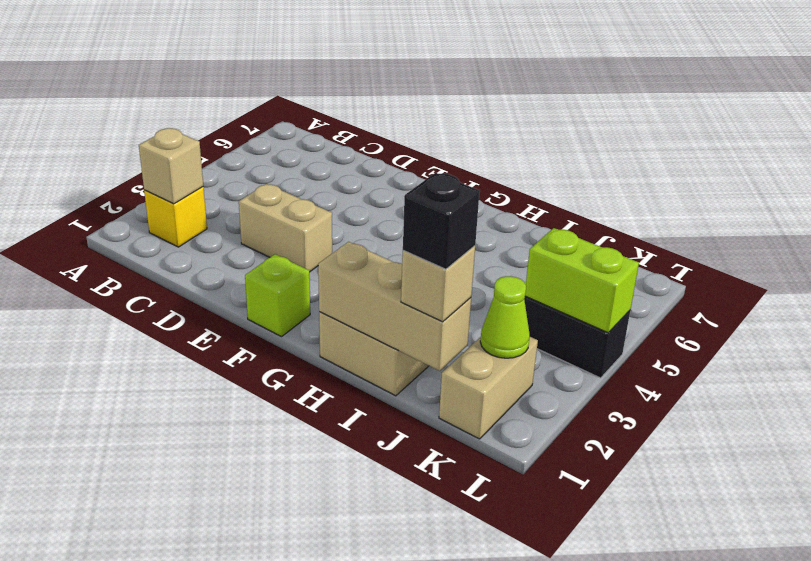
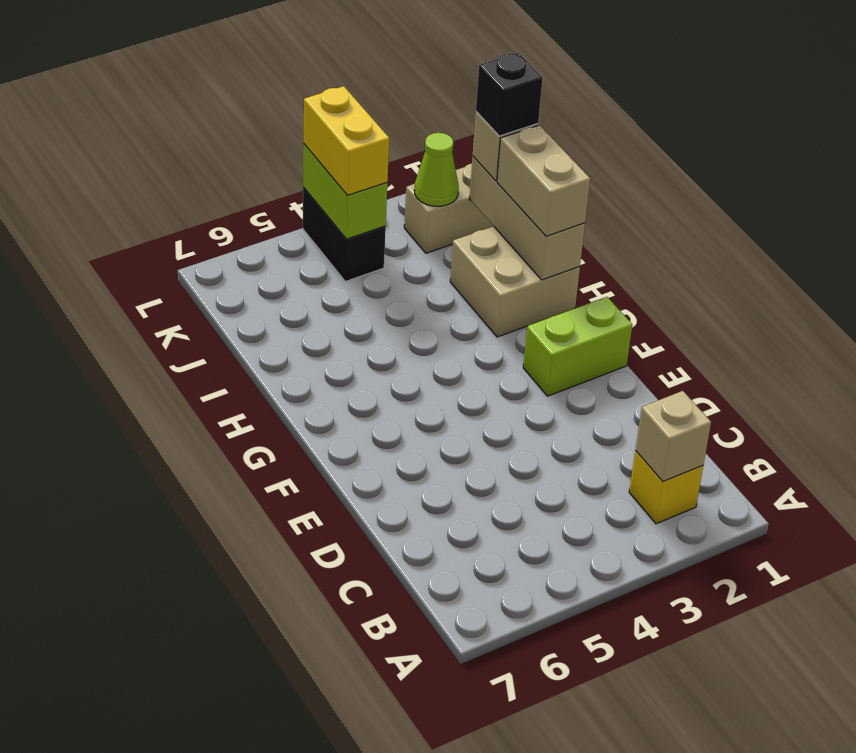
tan 1x2 brick [239,184,332,272] -> tan 1x2 brick moved to [497,125,590,236]
lime 1x1 brick [245,254,310,337] -> lime 1x2 brick [523,297,632,396]
none -> yellow 1x2 brick [304,86,389,195]

